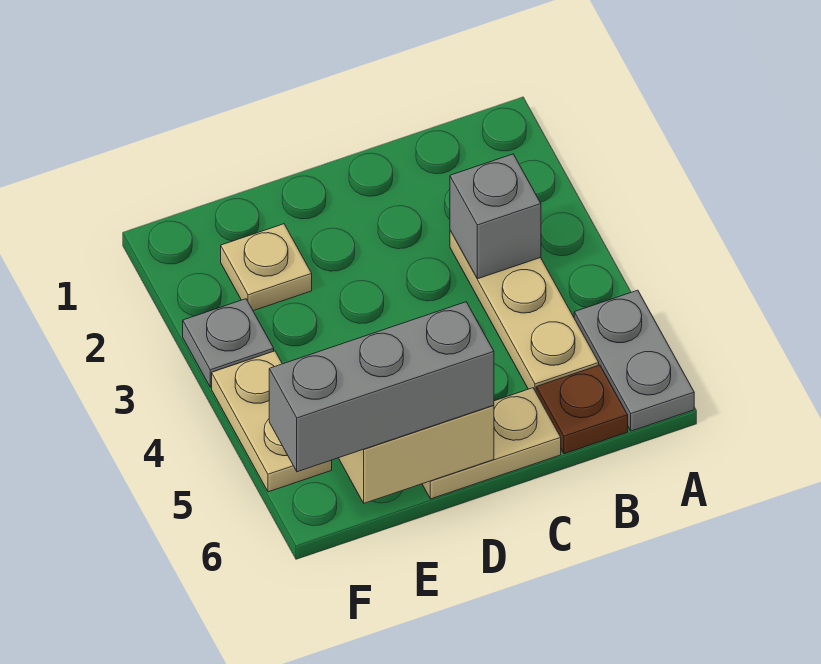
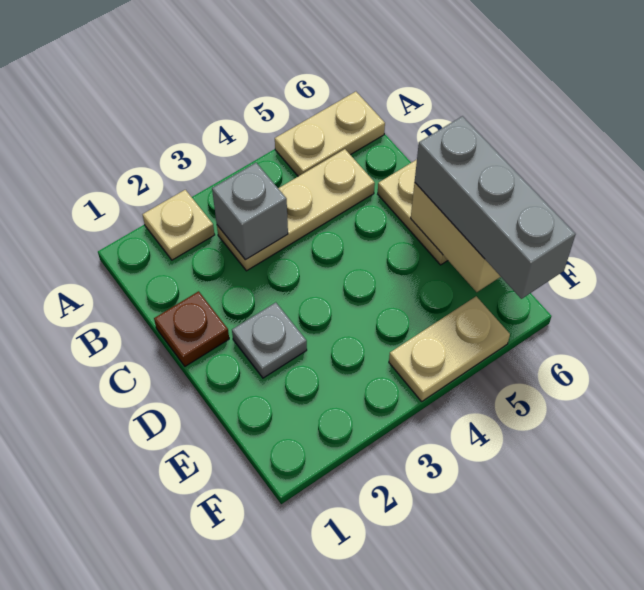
grey 1x2 plate [574,290,694,431] -> tan 1x2 plate [275,92,385,176]
brown 1x1 plate [536,365,628,454] -> brown 1x1 plate moved to [154,291,229,366]
tan 1x1 plate [221,224,312,311] -> tan 1x1 plate moved to [143,190,215,260]
grey 1x1 plate [183,299,274,387] -> grey 1x1 plate moved to [232,302,307,378]

